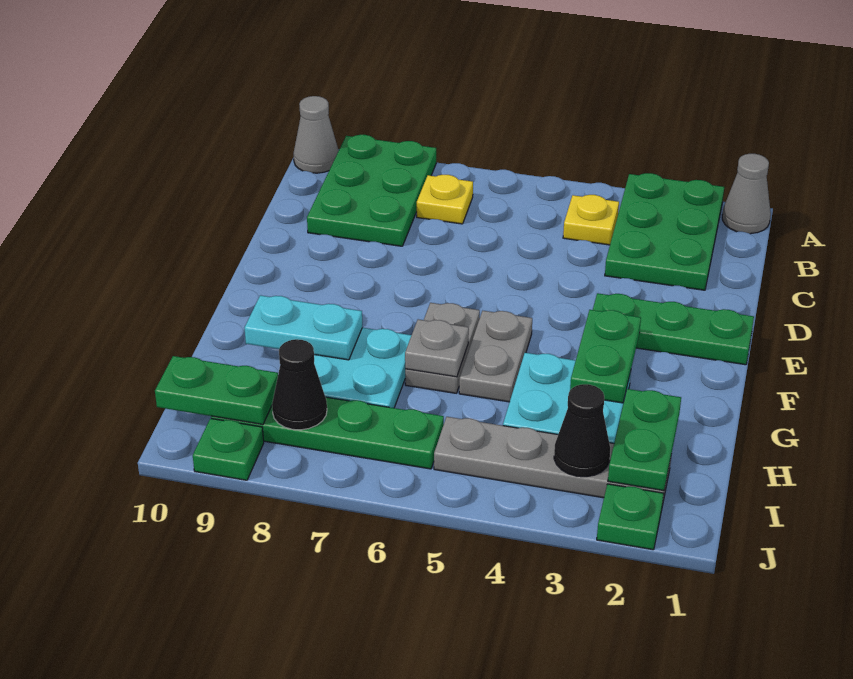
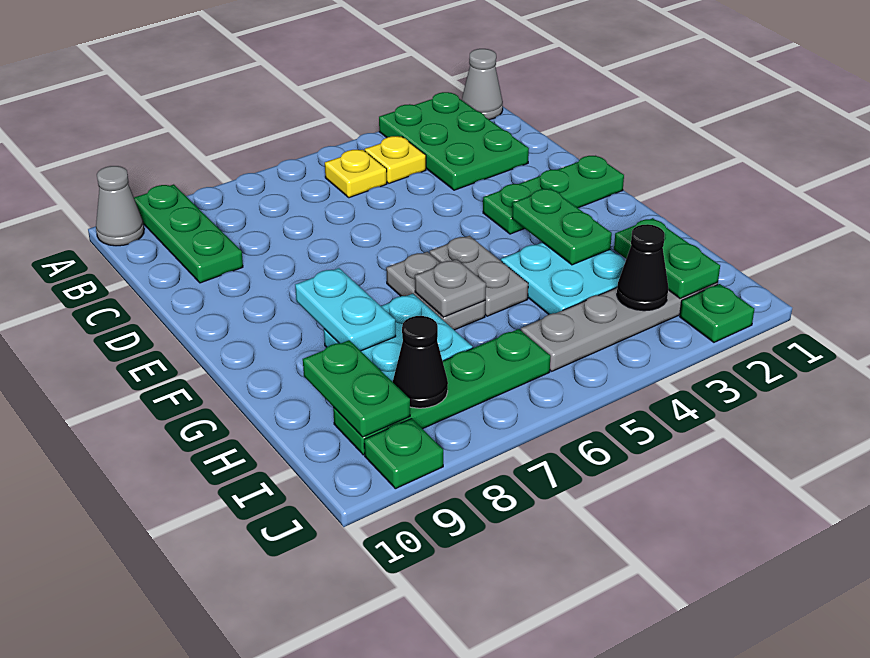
green 2x3 plate [307,135,436,246] -> green 1x3 plate [134,184,243,283]
yellow 1x1 plate [417,175,473,224] -> yellow 1x1 plate moved to [325,150,387,198]
cyan 1x2 plate [245,295,362,360] -> cyan 1x2 plate turned to [295,268,396,351]
green 1x2 plate [155,356,278,425] -> green 1x2 plate turned to [303,340,410,437]

